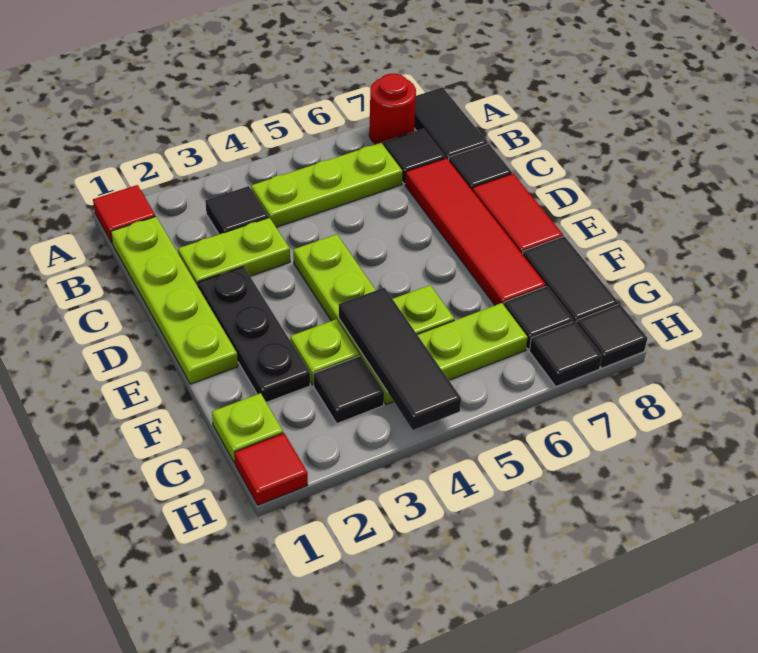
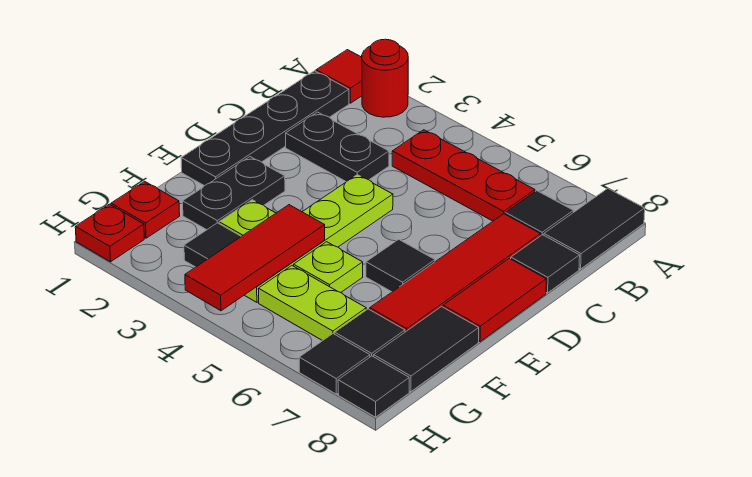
red 1x1 round brick [369,74,416,144] -> red 1x1 round brick moved to [362,39,408,117]
lime 1x4 plate [111,217,238,384] -> black 1x4 plate [181,71,349,186]
black 1x1 tile [205,186,269,234] -> black 1x1 tile moved to [366,239,435,292]
lime 1x3 plate [251,143,403,227] -> red 1x3 plate [392,130,535,221]
lime 1x2 plate [178,218,290,286] -> black 1x2 plate [286,112,389,182]
black 1x3 plate [198,267,310,402] -> black 1x2 plate [183,157,285,230]
black 1x3 tile [339,288,461,430] -> red 1x3 tile [185,205,325,311]
lime 1x1 plate [212,393,283,463] -> red 1x1 plate [111,181,180,238]
red 1x1 tile [235,433,308,505] -> red 1x1 plate [75,204,144,262]

